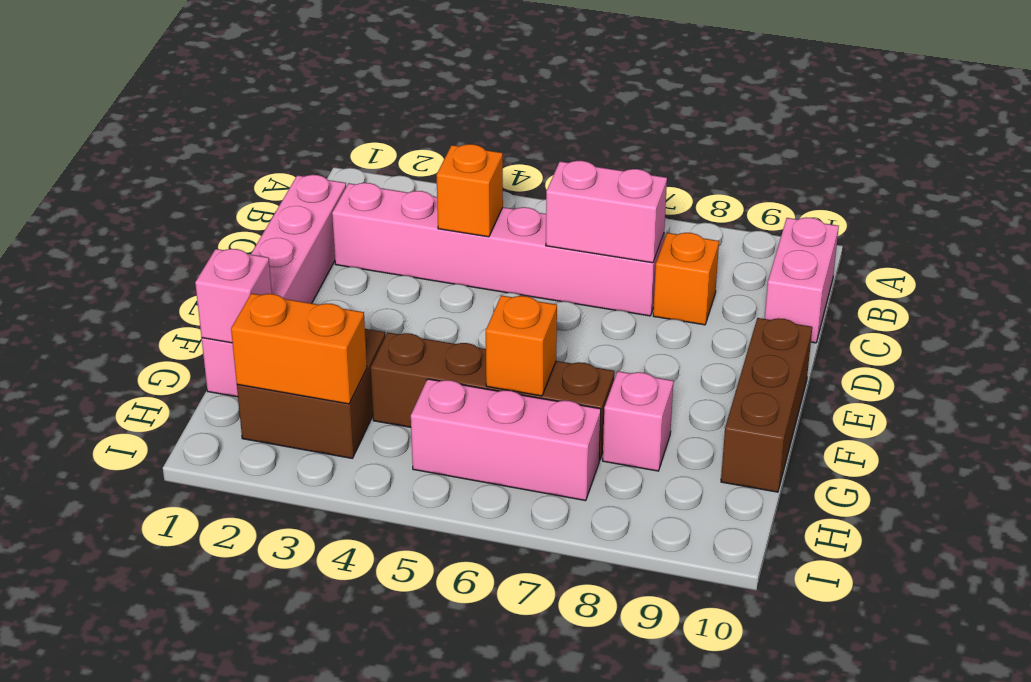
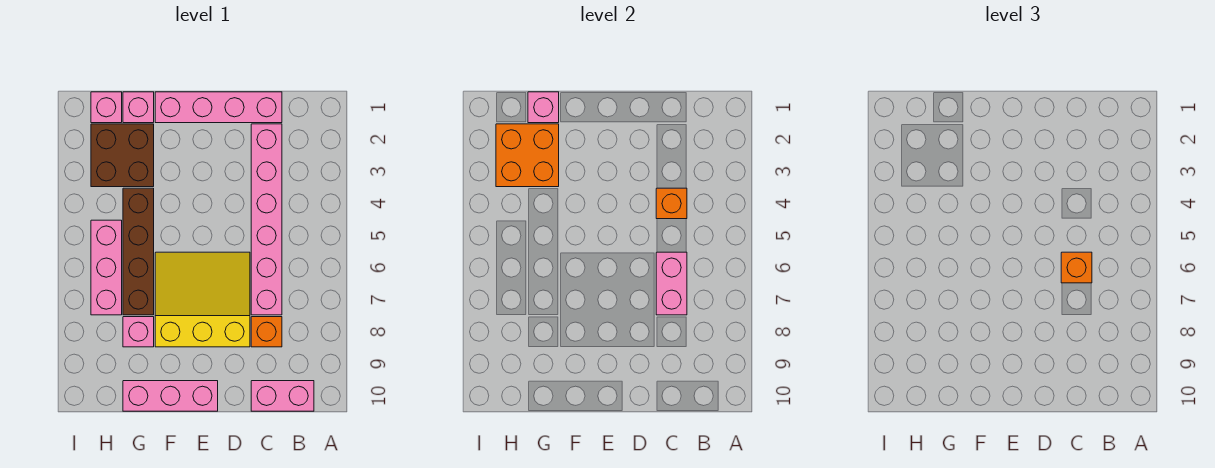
none -> yellow 3x3 slope [155,252,250,347]
brown 1x3 brick [721,318,812,492] -> pink 1x3 brick [123,381,218,411]
orange 1x1 brick [486,295,557,396] -> orange 1x1 brick moved to [1061,252,1092,283]
none -> pink 1x1 brick [91,92,122,123]
orange 1x2 brick [231,293,367,404] -> orange 2x2 brick [496,124,559,187]

